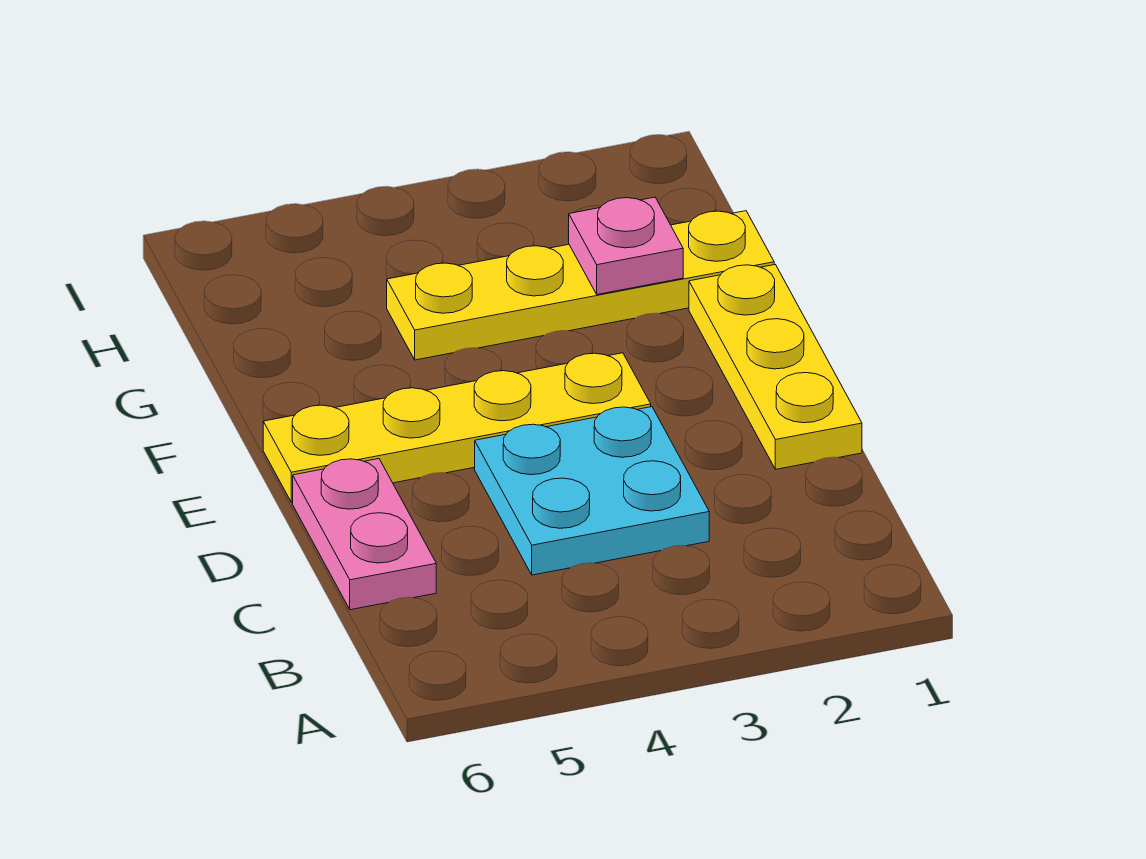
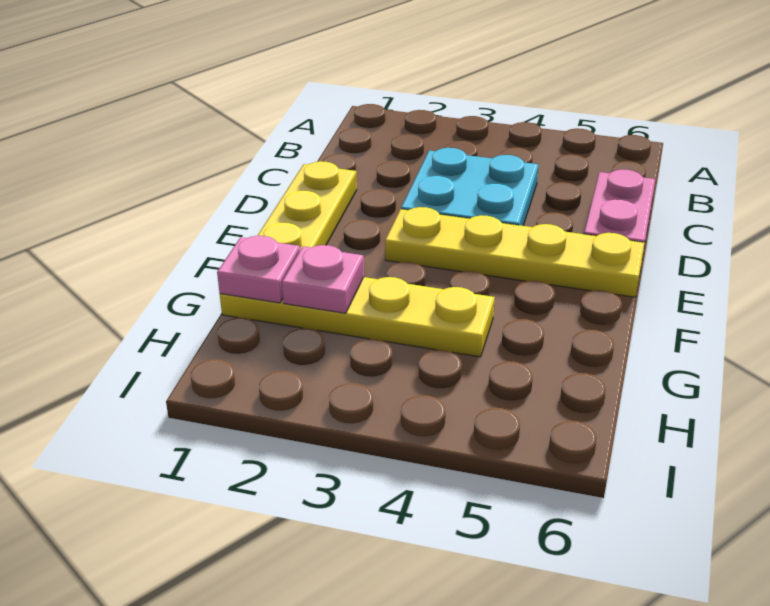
none -> pink 1x1 plate [217,236,300,303]

